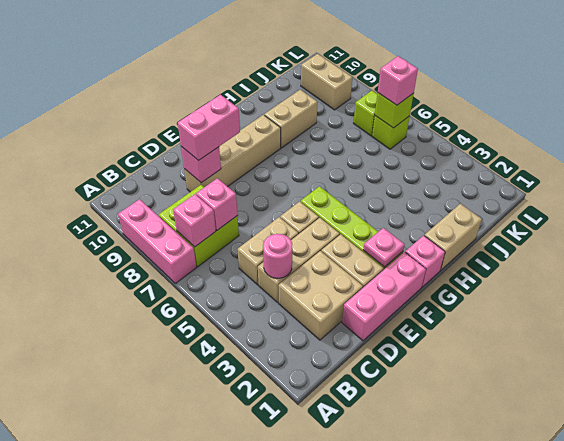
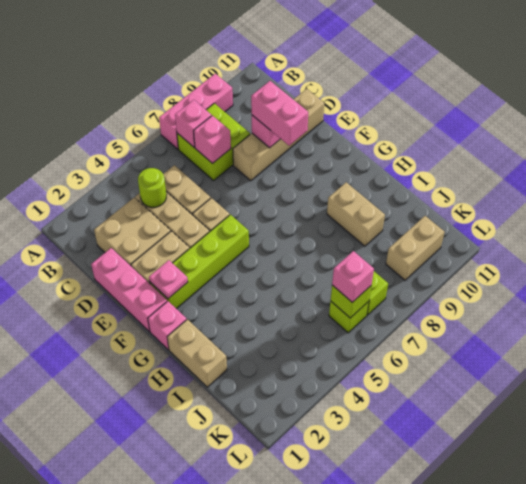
pink 1x1 round brick [263,234,292,278] -> lime 1x1 round brick [138,168,166,207]
tan 1x4 brick [184,115,281,192] -> tan 1x4 brick turned to [233,89,324,181]

